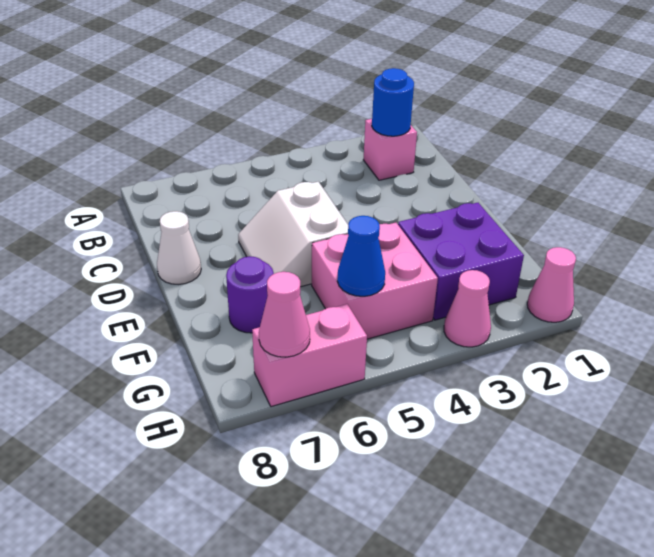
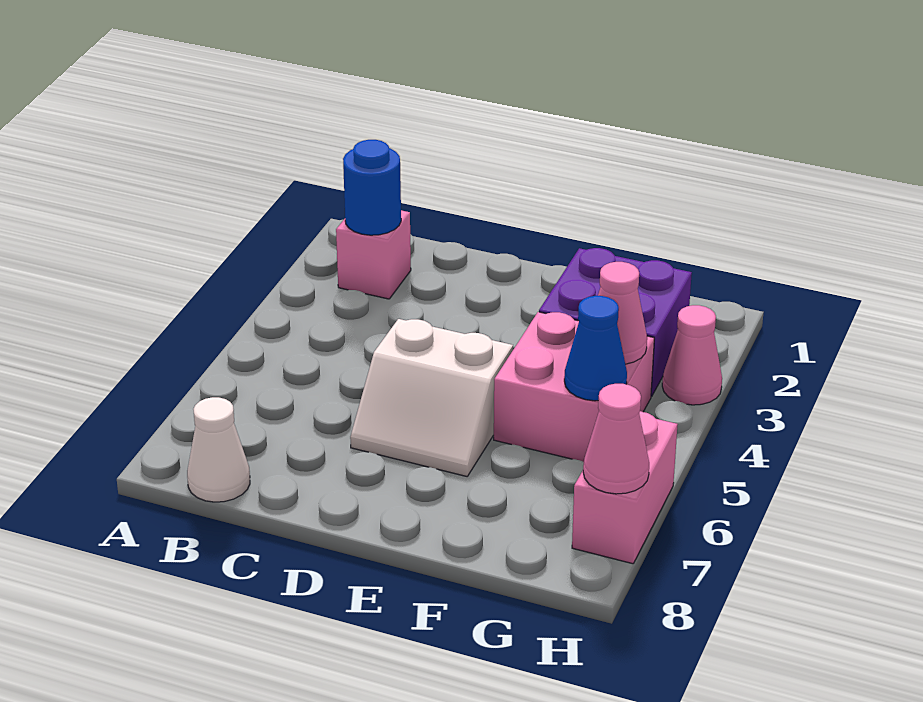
white 1x1 cone [157,211,201,284] -> white 1x1 cone moved to [187,397,250,502]
purple 1x1 round brick [226,256,274,333] -> none
pink 1x1 cone [527,247,576,322] -> pink 1x1 cone moved to [598,262,647,364]

